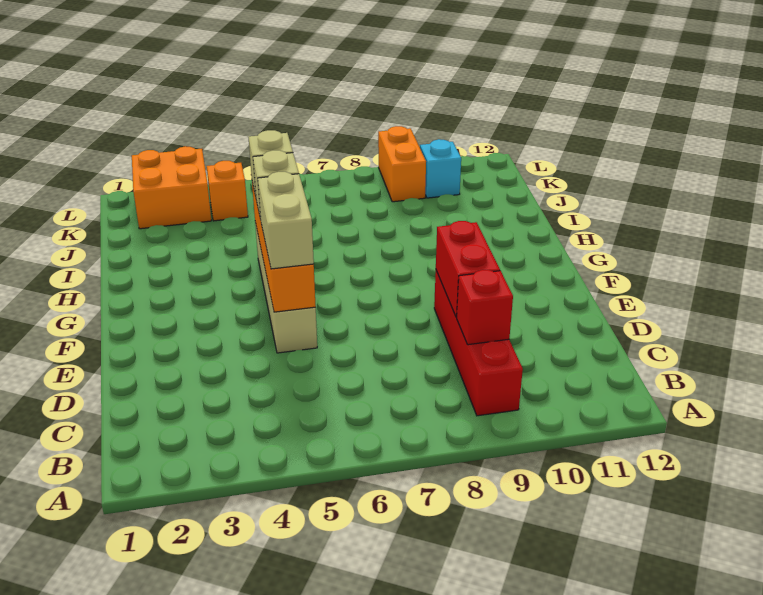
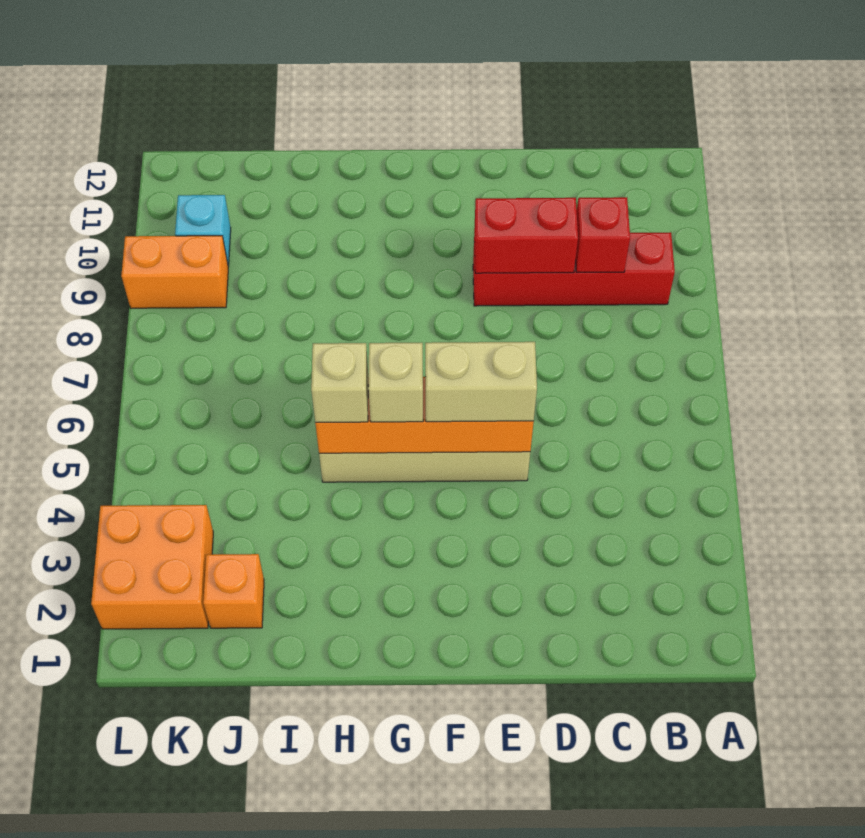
orange 1x1 brick [207,161,248,221] -> orange 1x1 brick moved to [203,554,264,628]

